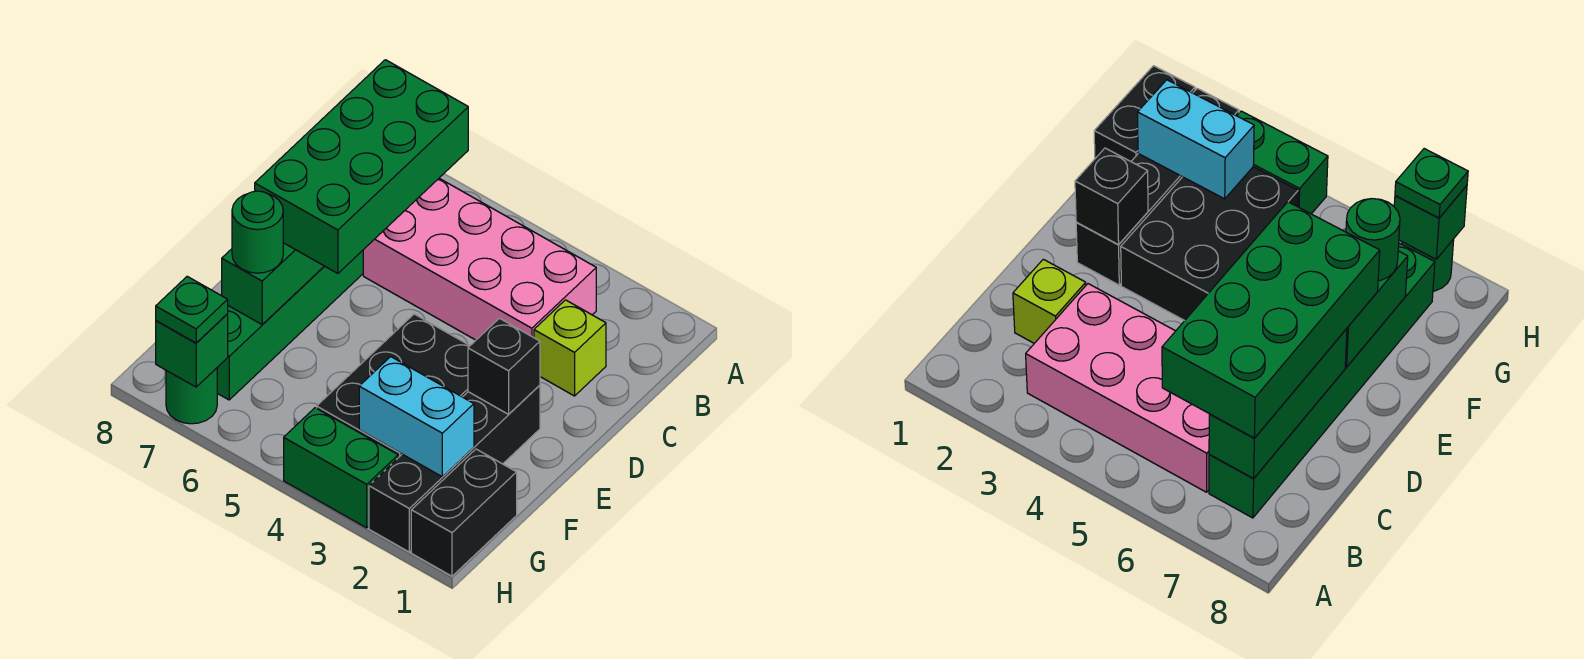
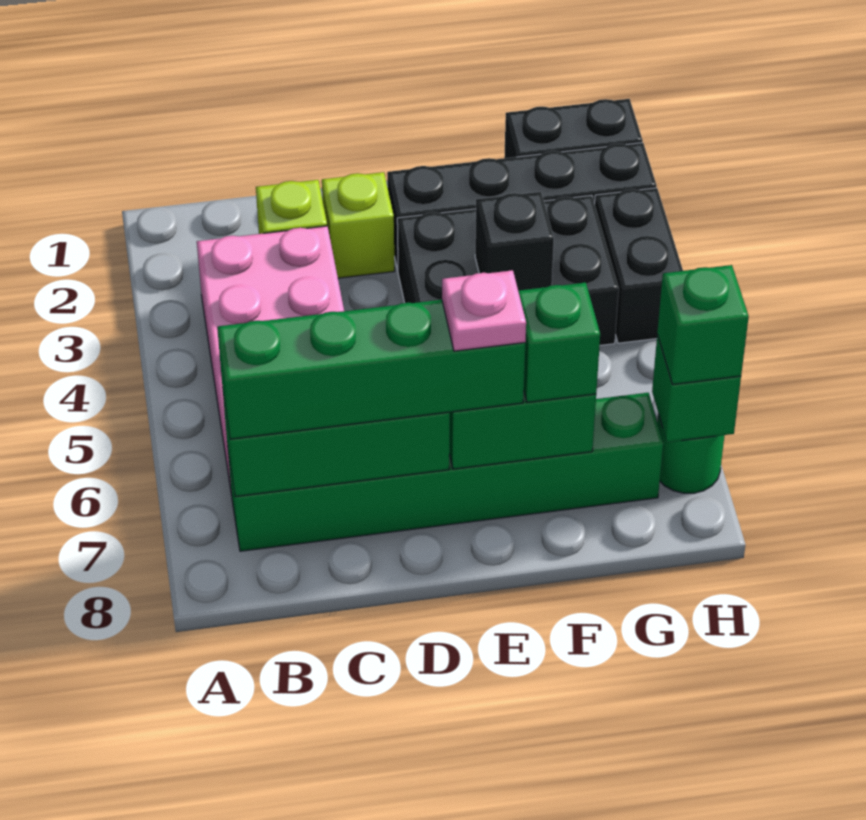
green 2x4 brick [255,60,468,273] -> green 1x4 brick [217,300,525,439]
none -> lime 1x1 brick [322,172,395,278]
black 1x1 brick [468,318,540,414] -> black 1x1 brick moved to [475,192,554,290]
none -> pink 1x1 plate [442,270,526,351]
green 1x1 round brick [232,191,283,273] -> green 1x1 brick [518,283,600,403]
cyan 1x2 brick [359,357,474,477] -> none
green 1x2 brick [284,408,398,528] -> black 1x2 brick [595,188,683,343]
green 1x1 plate [156,276,228,343] -> green 1x1 brick [657,265,749,385]

